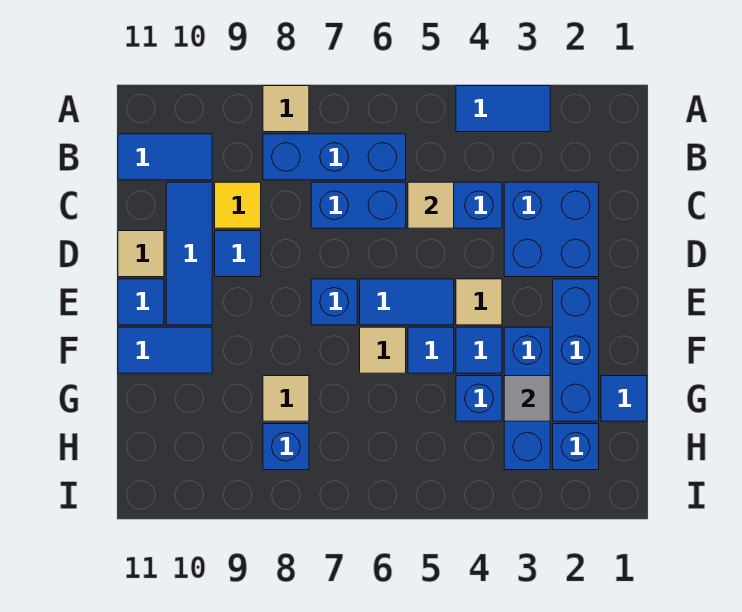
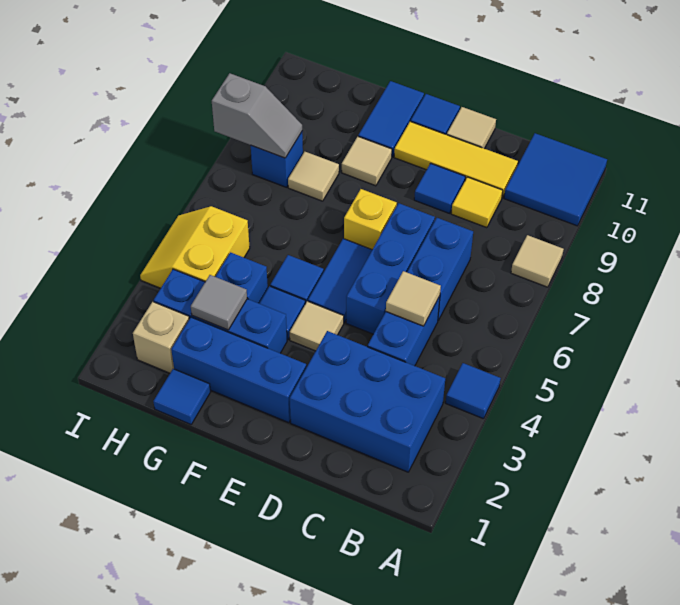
blue 1x2 tile [456,86,550,132] -> blue 1x1 tile [446,363,501,419]
blue 1x3 brick [263,134,406,180] -> blue 1x3 brick moved to [346,203,435,334]
blue 1x2 tile [118,134,212,180] -> blue 2x2 tile [504,133,607,226]
blue 2x2 brick [504,182,599,277] -> blue 2x3 brick [290,331,445,472]
blue 1x3 tile [166,182,212,325] -> yellow 1x3 tile [394,121,518,197]
blue 1x1 brick [311,279,357,325] -> yellow 1x1 brick [344,189,397,250]
tan 1x1 tile [360,327,406,373] -> tan 1x1 tile moved to [342,137,392,186]
blue 1x1 brick [553,424,599,470] -> tan 1x1 brick [133,302,189,373]
none -> yellow 2x2 slope [140,206,250,288]
none -> grey 1x2 slope [212,73,302,158]

